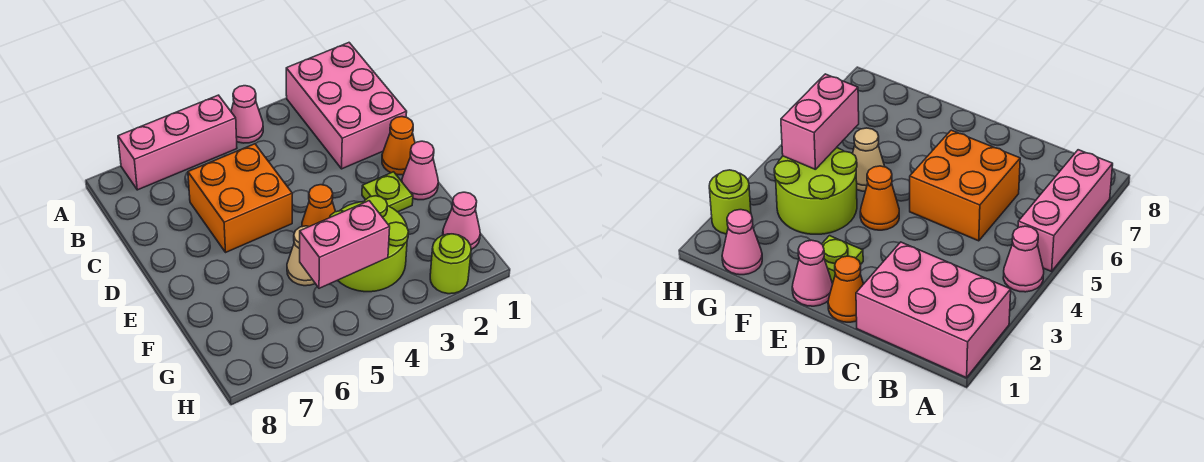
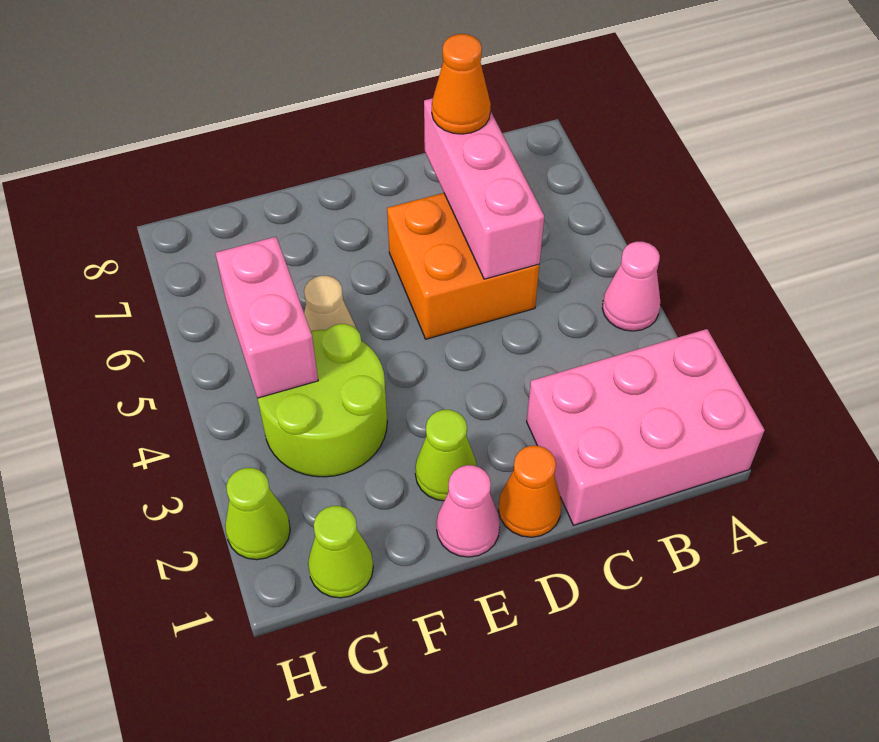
pink 1x3 brick [118,95,237,190] -> pink 1x3 brick moved to [424,98,544,279]
lime 1x1 plate [362,172,413,212] -> lime 1x1 cone [415,410,477,501]
orange 1x1 cone [302,185,336,227] -> orange 1x1 cone moved to [432,34,491,134]
pink 1x1 cone [443,192,480,249] -> lime 1x1 cone [308,506,373,598]
lime 1x1 round brick [430,234,471,294] -> lime 1x1 cone [225,468,290,560]

